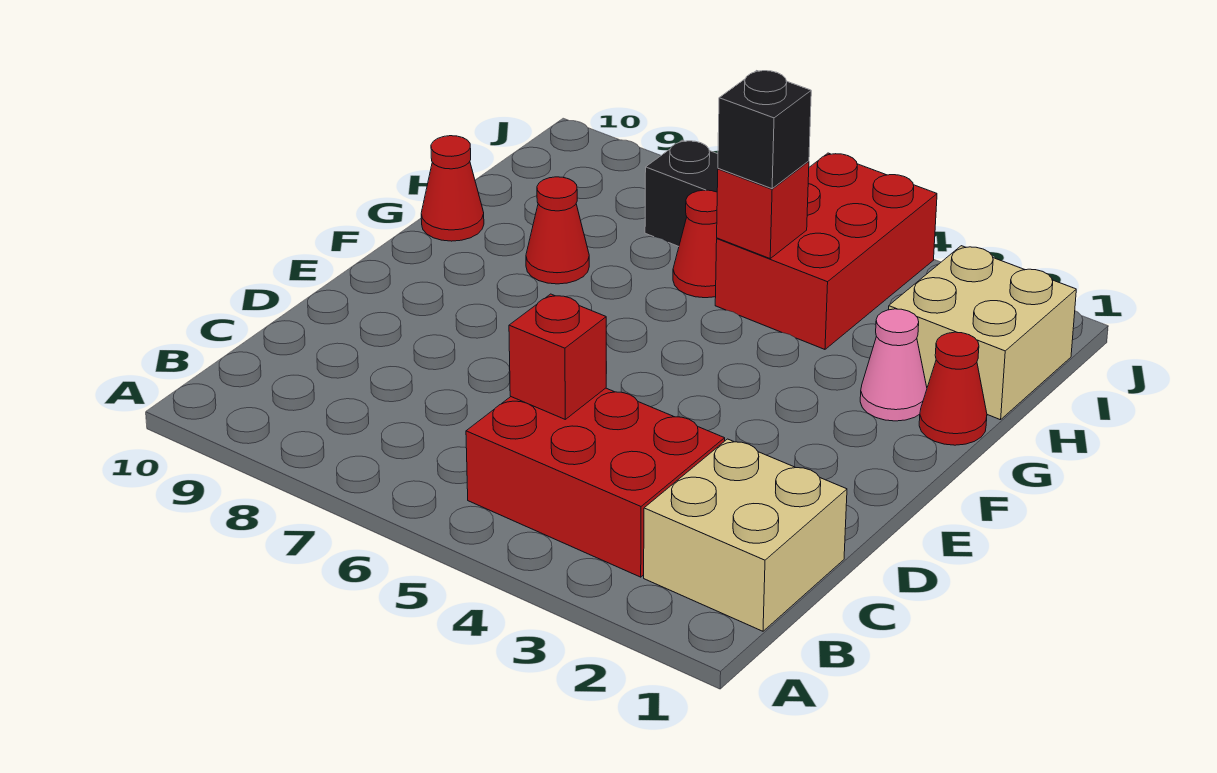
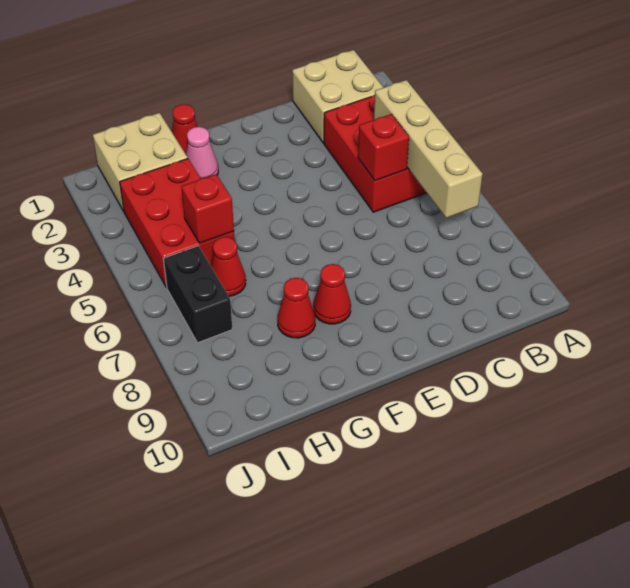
none -> tan 1x4 brick [374,80,482,218]
red 1x1 cone [421,136,484,241] -> red 1x1 cone moved to [313,264,351,324]
red 2x3 brick [715,153,937,349] -> red 2x3 brick turned to [120,159,235,288]
black 1x1 brick [718,71,811,189] -> none

